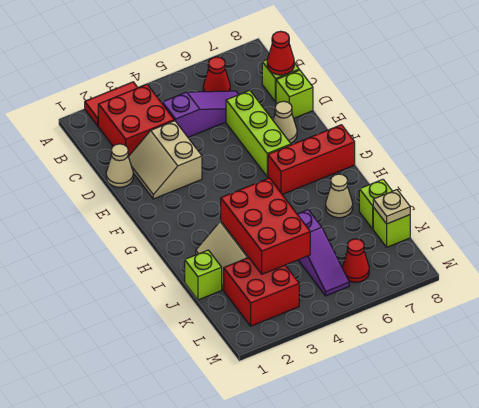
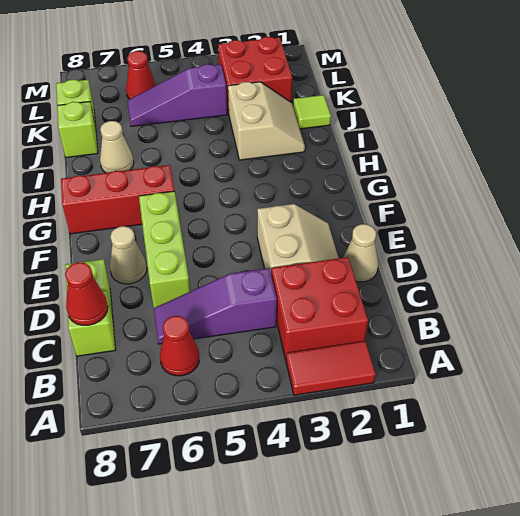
red 2x3 brick [221,178,310,274] -> none
lime 1x1 brick [185,250,222,300] -> lime 1x1 tile [293,95,331,129]
purple 1x3 slope [297,210,349,296] -> purple 1x3 slope turned to [128,64,227,127]
tan 1x1 plate [373,190,410,224] -> none

